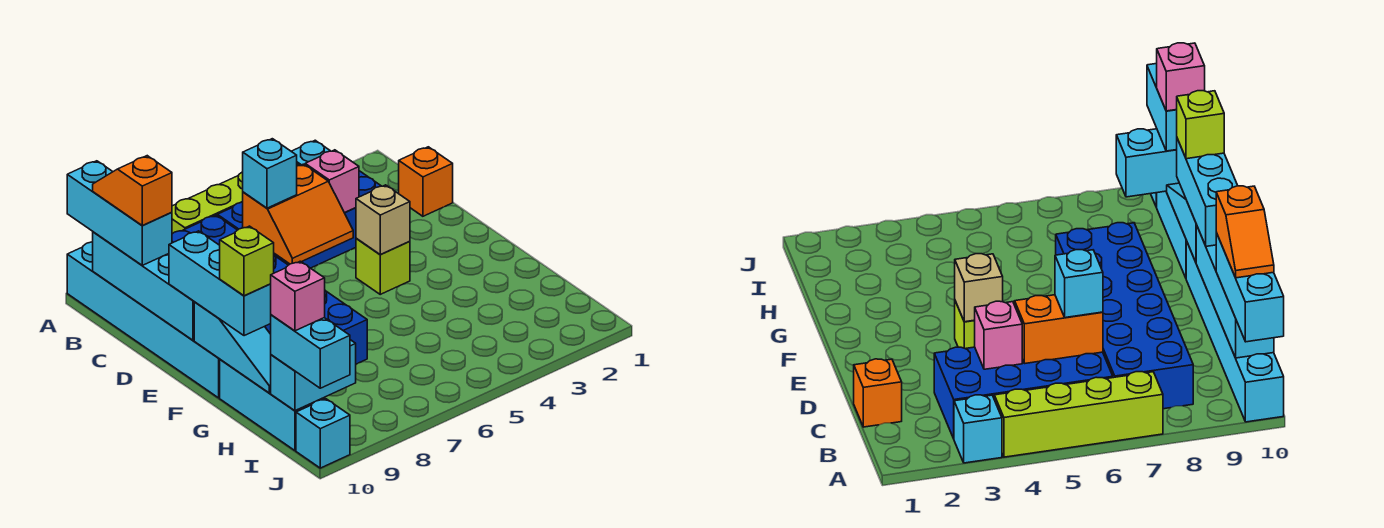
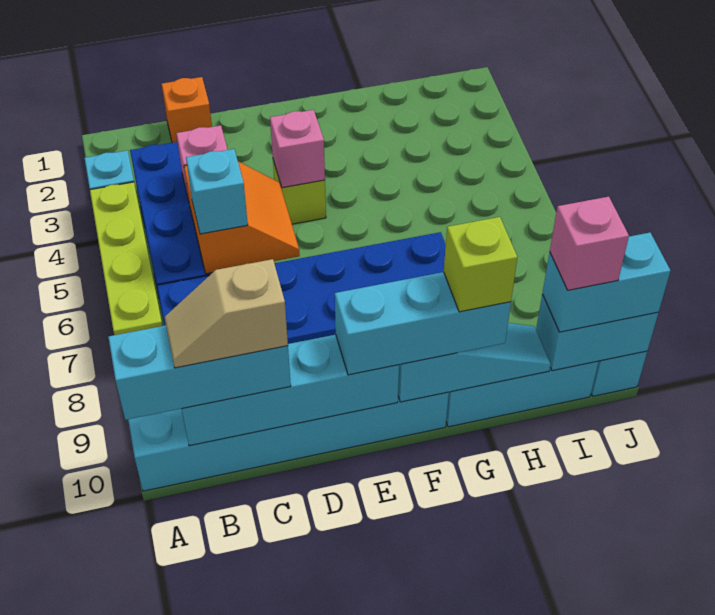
orange 1x2 slope [93,156,172,225] -> tan 1x2 slope [165,259,288,368]
tan 1x1 brick [356,185,410,254] -> pink 1x1 brick [270,110,325,188]
cyan 1x2 brick [271,340,356,411] -> cyan 1x2 brick turned to [536,294,658,371]

